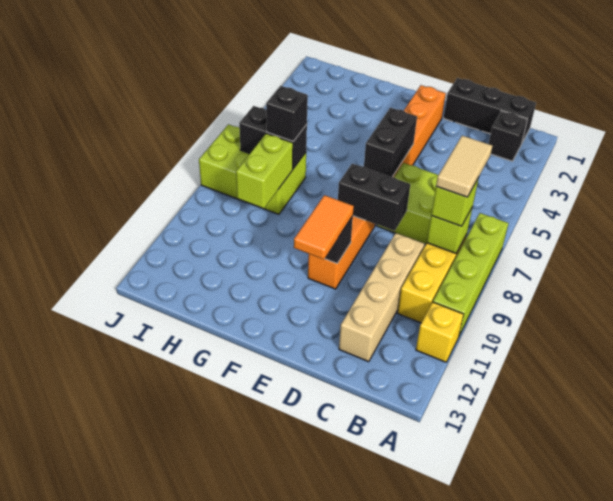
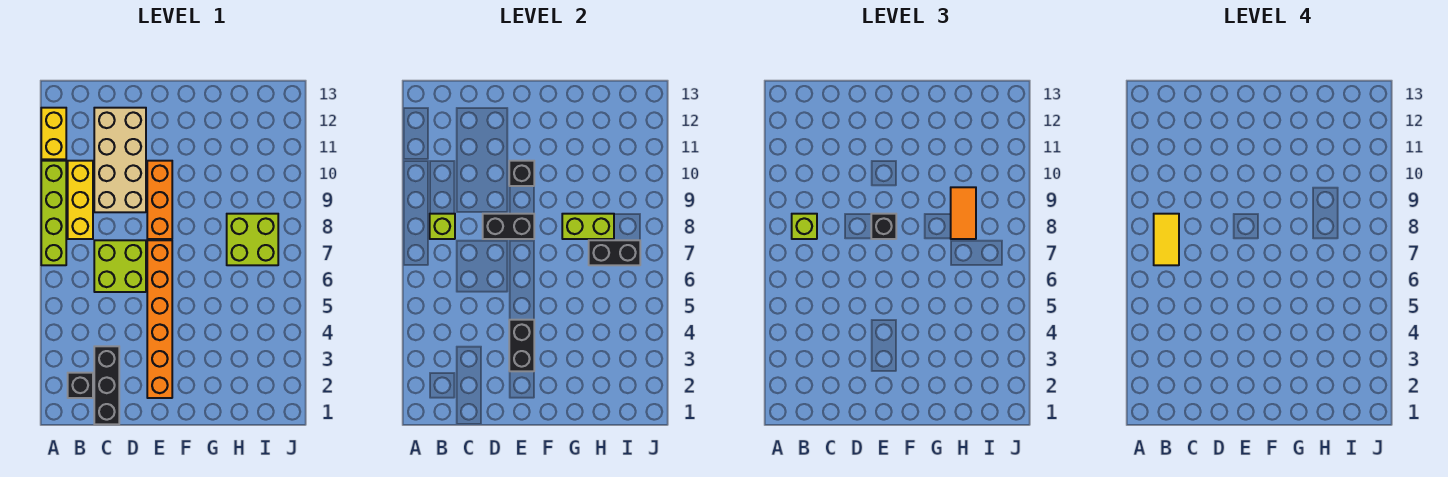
yellow 1x1 brick [416,302,464,362] -> yellow 1x2 brick [41,108,66,159]
black 1x3 brick [444,78,536,142] -> black 1x3 brick turned to [94,346,119,424]
tan 1x2 tile [436,136,492,197] -> yellow 1x2 tile [1154,214,1179,265]
tan 1x4 brick [339,233,424,362] -> tan 2x4 brick [94,108,146,212]
black 1x2 brick [364,108,417,177] -> black 1x2 brick moved to [509,320,534,371]
orange 1x2 tile [294,195,354,259] -> orange 1x2 tile moved to [951,187,976,239]
lime 2x3 brick [199,124,306,214] -> lime 2x2 brick [227,214,278,265]
black 1x1 brick [266,86,308,141] -> black 1x1 brick moved to [871,214,896,239]
lime 1x2 brick [236,133,293,208] -> lime 1x2 brick turned to [562,214,614,239]

